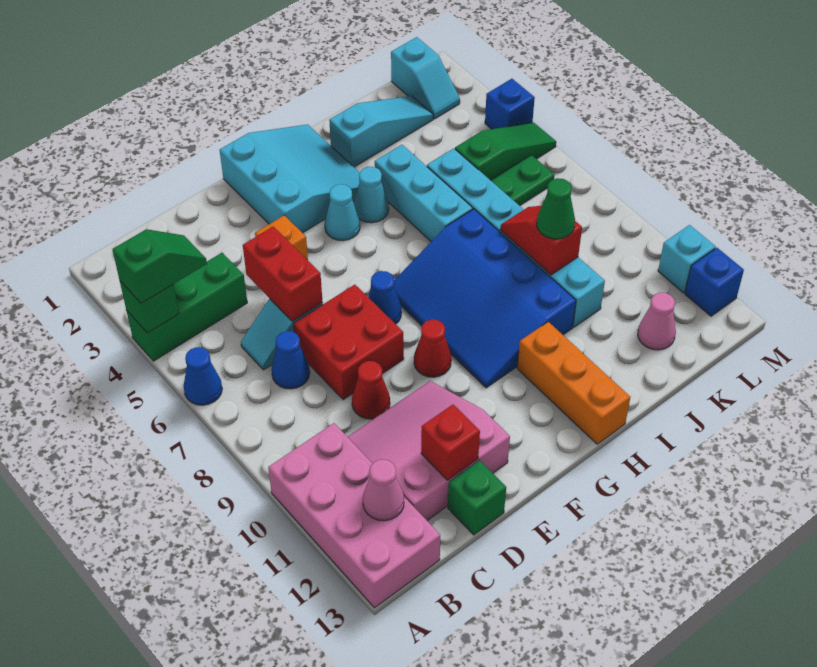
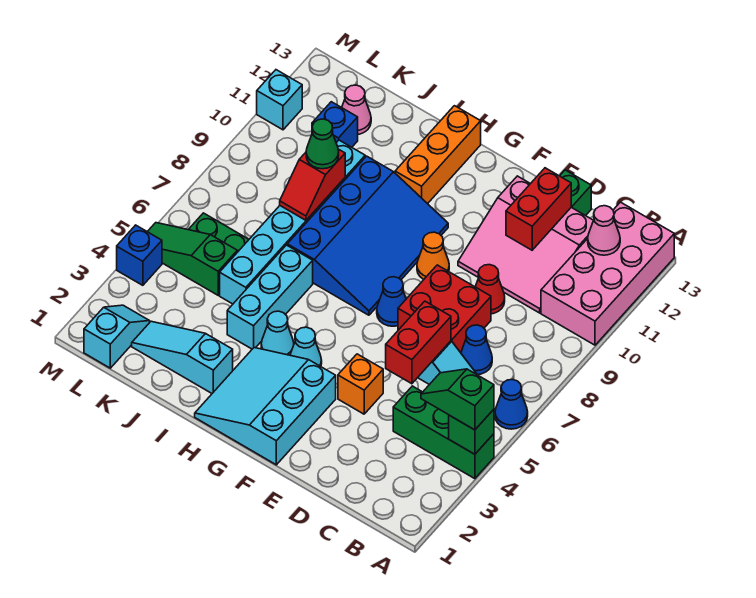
red 1x1 brick [421,405,480,480] -> red 1x2 brick [506,168,571,250]
red 1x1 cone [414,320,451,377] -> orange 1x1 cone [417,232,449,279]
blue 1x1 brick [685,248,744,316] -> blue 1x1 brick moved to [312,102,358,147]

